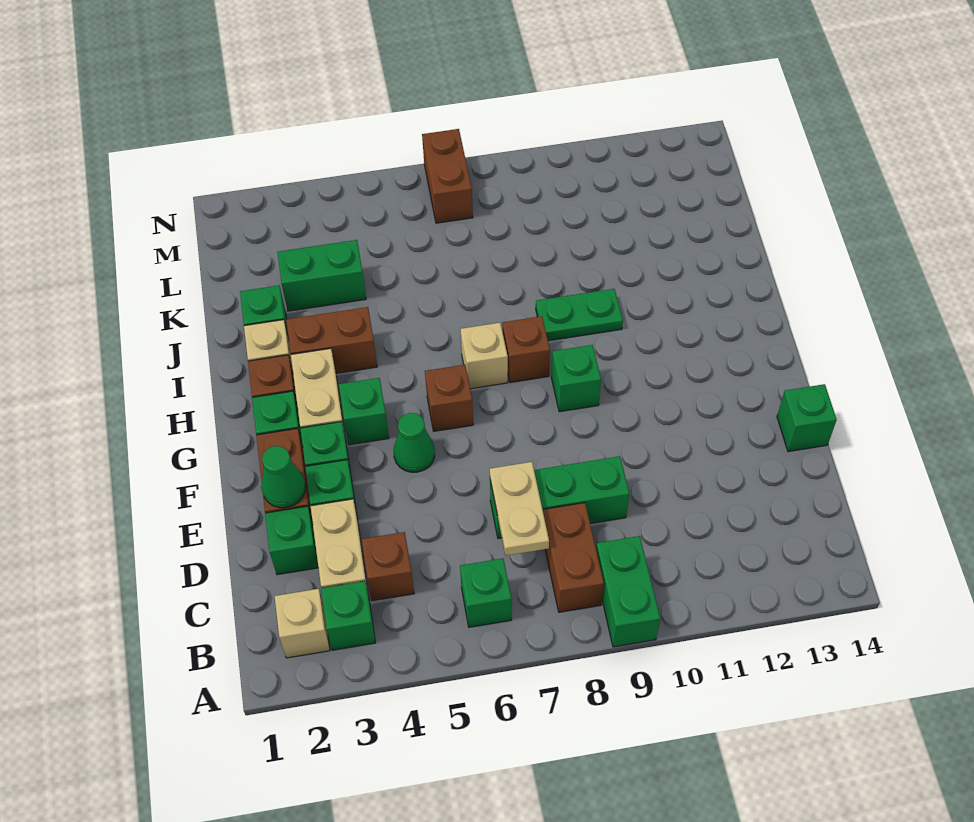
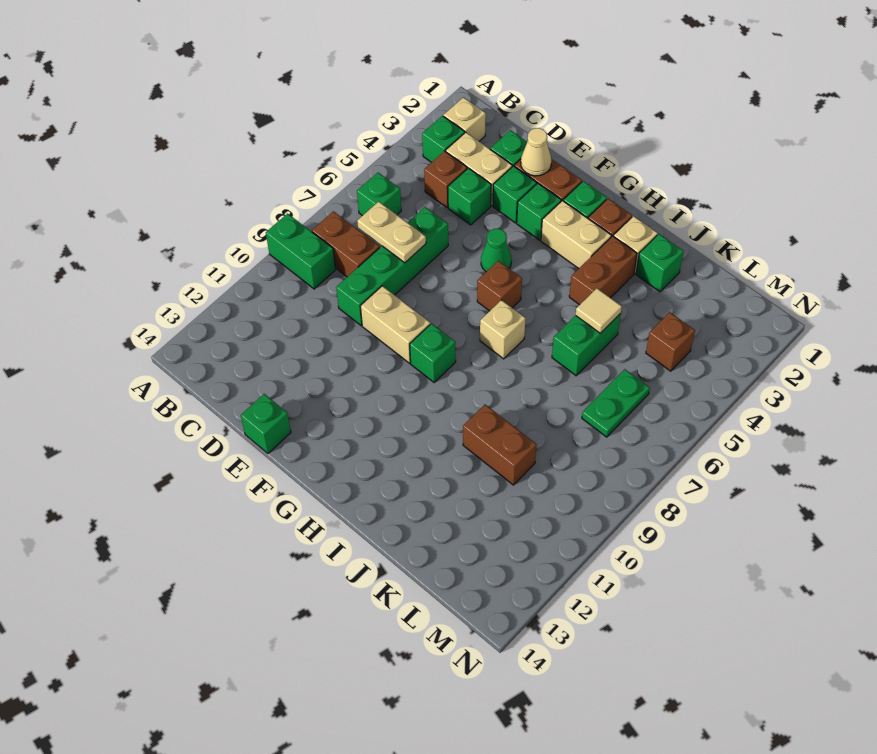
green 1x3 brick [490,456,629,539] -> green 1x4 brick [336,207,448,325]
green 1x1 cone [261,446,306,508] -> tan 1x1 cone [521,128,551,176]
none -> tan 1x2 brick [360,286,430,363]
green 1x1 brick [339,378,389,445] -> green 1x1 brick moved to [448,168,491,225]
brown 1x1 brick [502,316,550,383] -> brown 1x1 brick moved to [646,312,695,371]
green 1x2 plate [536,289,623,341] -> green 1x2 plate moved to [582,369,650,437]
none -> tan 1x1 tile [576,288,622,333]
green 1x2 brick [277,240,366,311] -> green 1x2 brick moved to [552,314,621,376]
brown 1x2 brick [422,129,473,223] -> brown 1x2 brick moved to [463,405,536,485]

